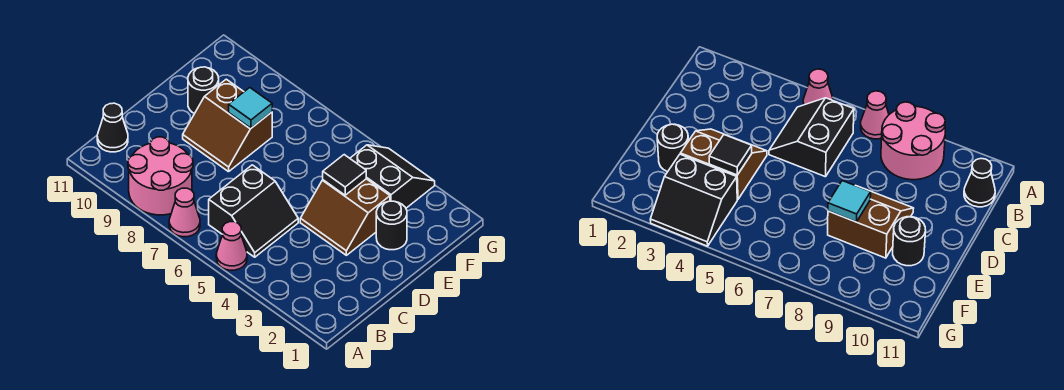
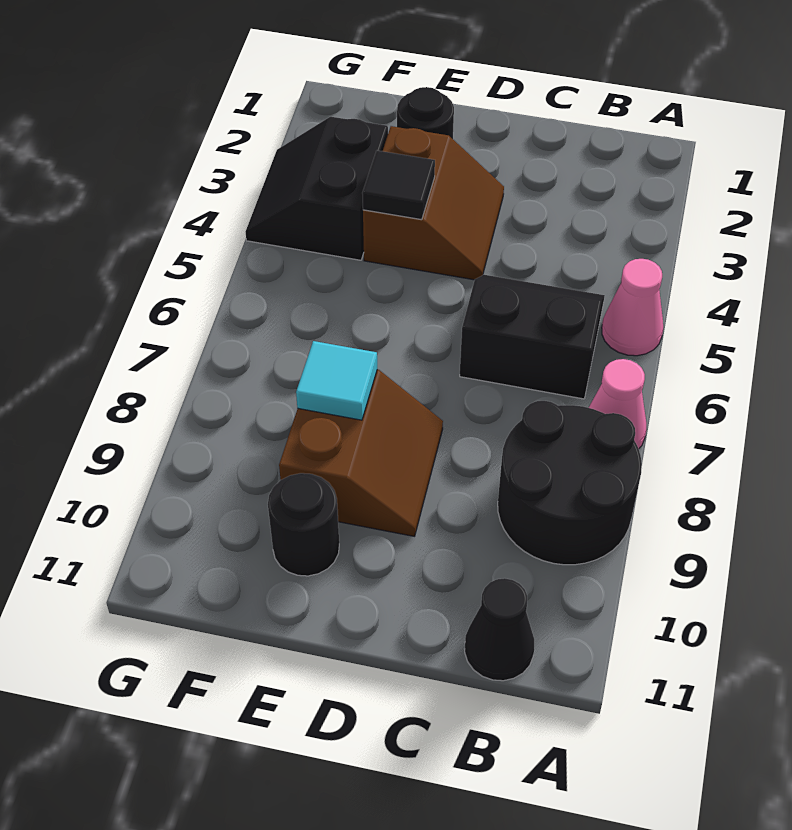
pink 2x2 round brick [128,137,193,215] -> black 2x2 round brick [498,401,642,565]

